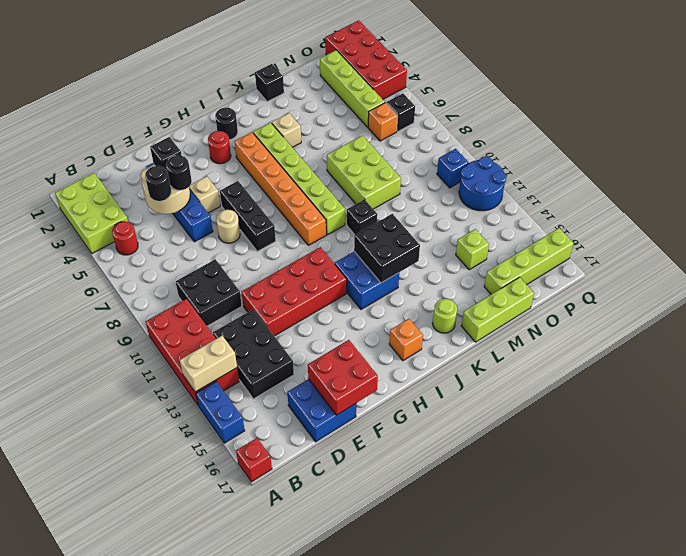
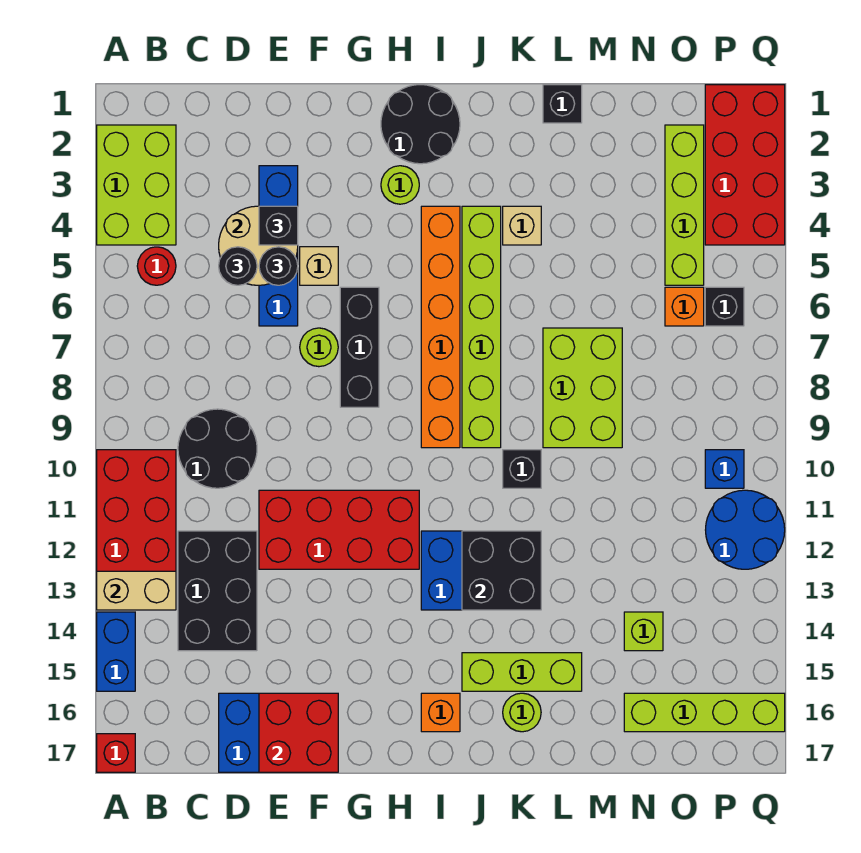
black 2x2 brick [176,259,242,326] -> black 2x2 round brick [178,409,257,488]
tan 1x1 round brick [216,210,240,243] -> lime 1x1 round brick [300,328,338,367]
red 1x1 round brick [208,131,231,164] -> lime 1x1 round brick [381,166,419,204]
black 1x1 round brick [215,107,238,140] -> black 2x2 round brick [381,85,460,164]
lime 1x3 brick [461,277,534,342] -> lime 1x3 brick moved to [462,653,582,691]

